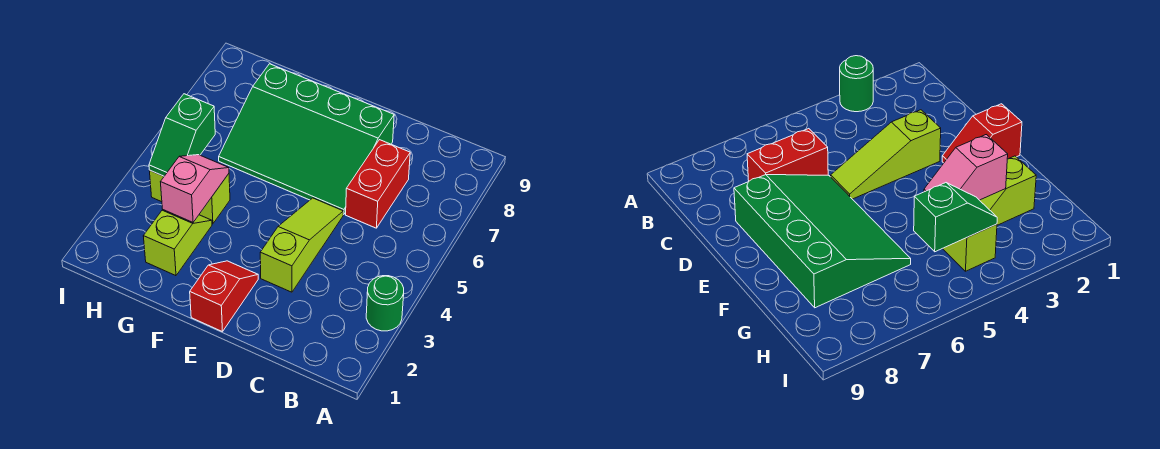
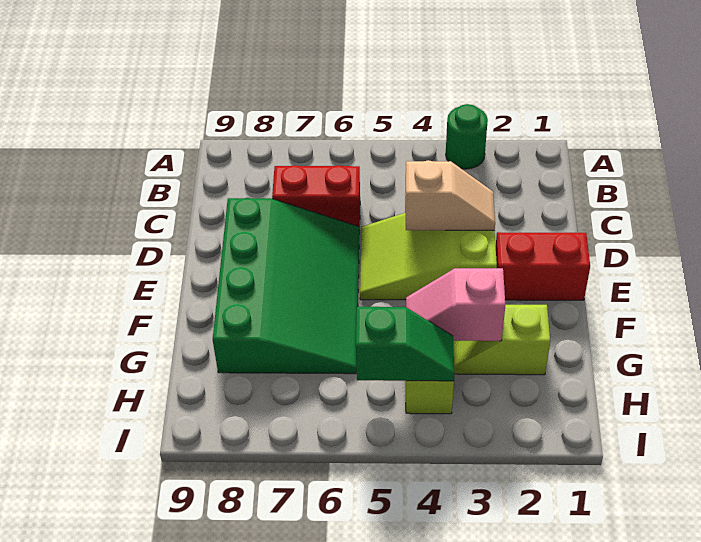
lime 1x3 slope [260,198,343,292] -> lime 2x3 slope [360,213,497,300]
none -> tan 1x2 slope [405,160,495,230]
red 1x2 slope [190,261,258,332] -> red 1x2 brick [496,232,590,300]

